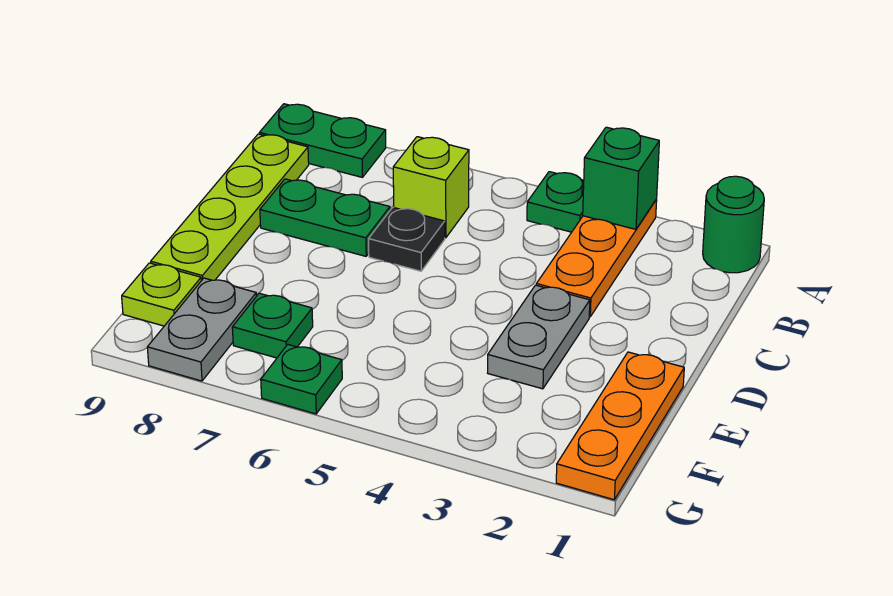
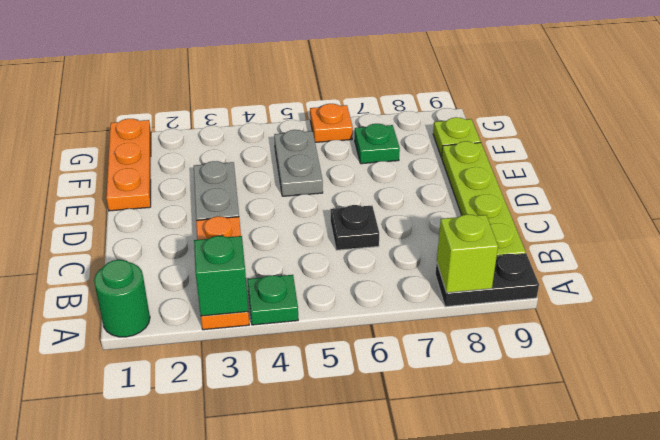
green 1x2 plate [259,104,386,177] -> black 1x2 plate [435,254,539,307]
lime 1x1 brick [393,137,469,238] -> lime 1x1 brick moved to [437,214,498,293]
green 1x2 plate [260,179,390,256] -> none
grey 1x2 plate [147,278,256,381] -> grey 1x2 plate moved to [274,130,323,196]
green 1x1 plate [261,344,342,414] -> orange 1x1 plate [310,104,353,142]

